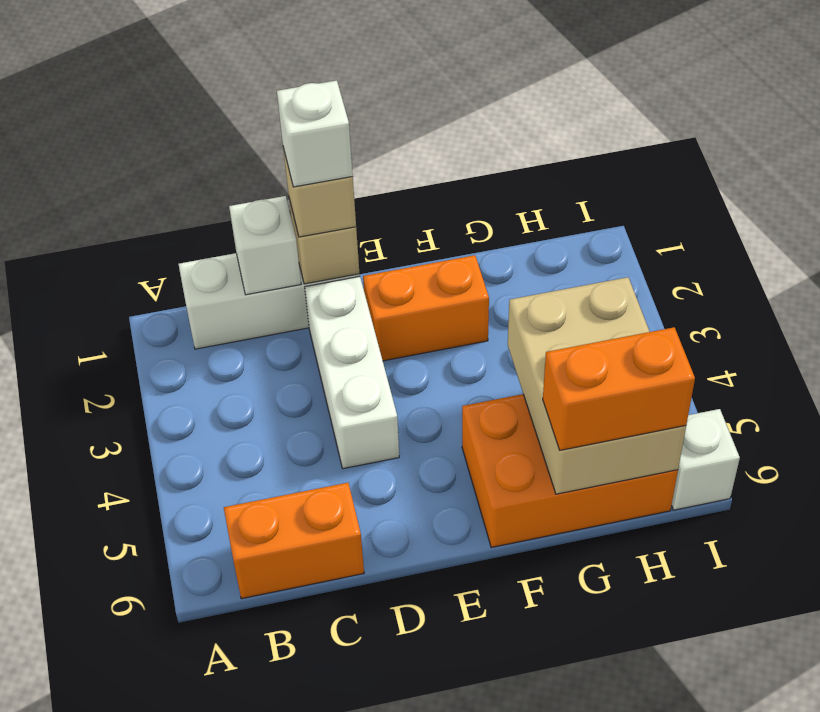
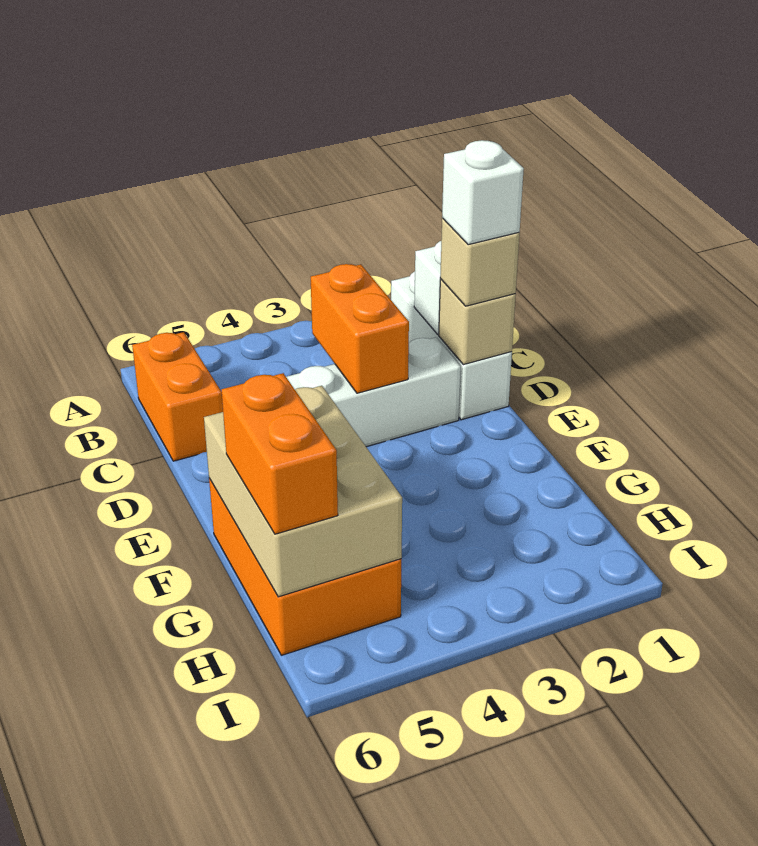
orange 1x2 brick [363,255,489,361] -> orange 1x2 brick moved to [311,264,409,393]
tan 2x3 brick [508,277,686,494] -> tan 2x3 brick turned to [204,386,402,597]
white 1x1 brick [672,409,740,510] -> none

